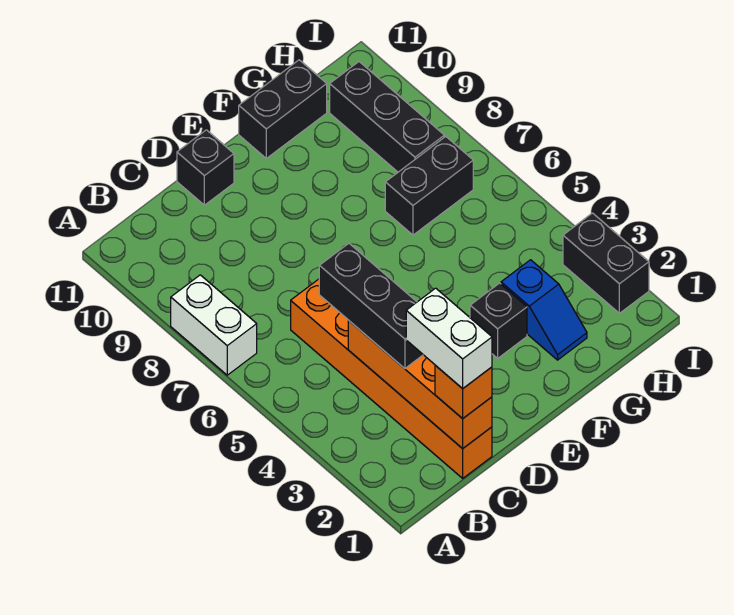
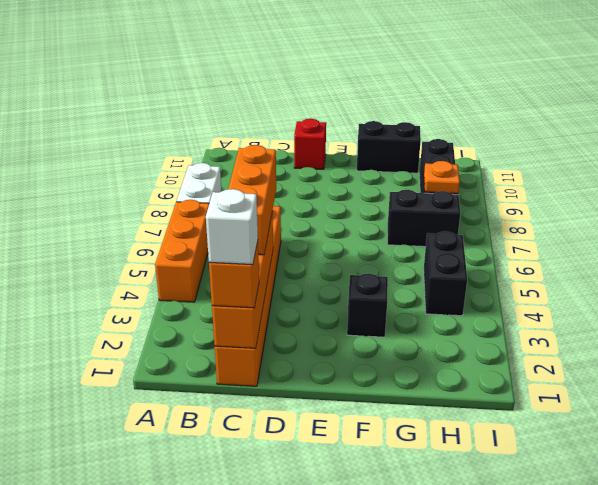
none -> orange 1x3 brick [155,200,209,302]
white 1x2 brick [406,288,492,389] -> white 1x1 brick [206,189,258,265]
black 1x3 brick [319,243,423,369] -> orange 1x3 brick [228,145,276,255]
black 1x1 brick [177,130,234,205] -> red 1x1 brick [294,119,326,169]
blue 1x2 slope [501,260,587,360] -> none
none -> orange 1x1 plate [424,161,460,193]
black 1x2 brick [563,213,649,313] -> black 1x2 brick moved to [424,231,467,316]

